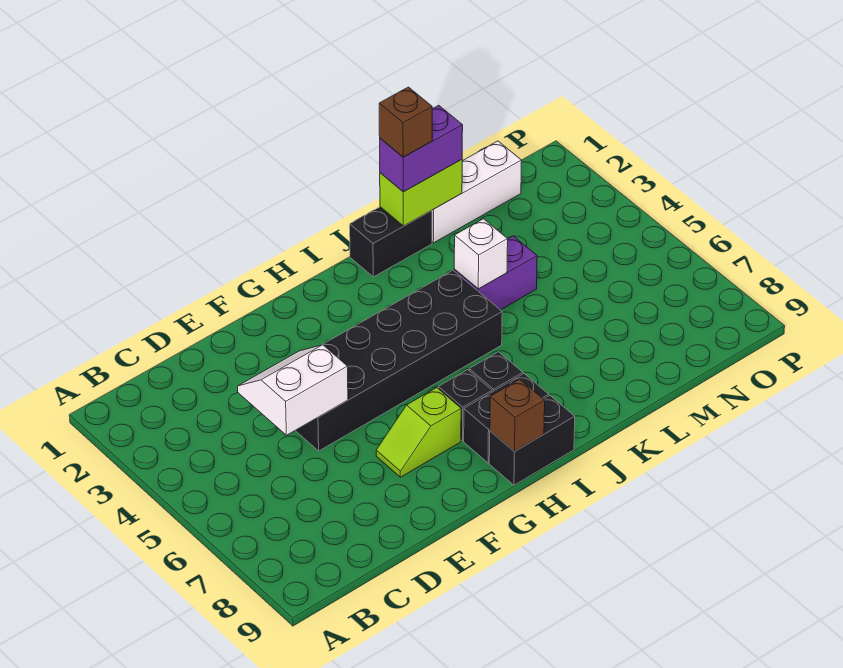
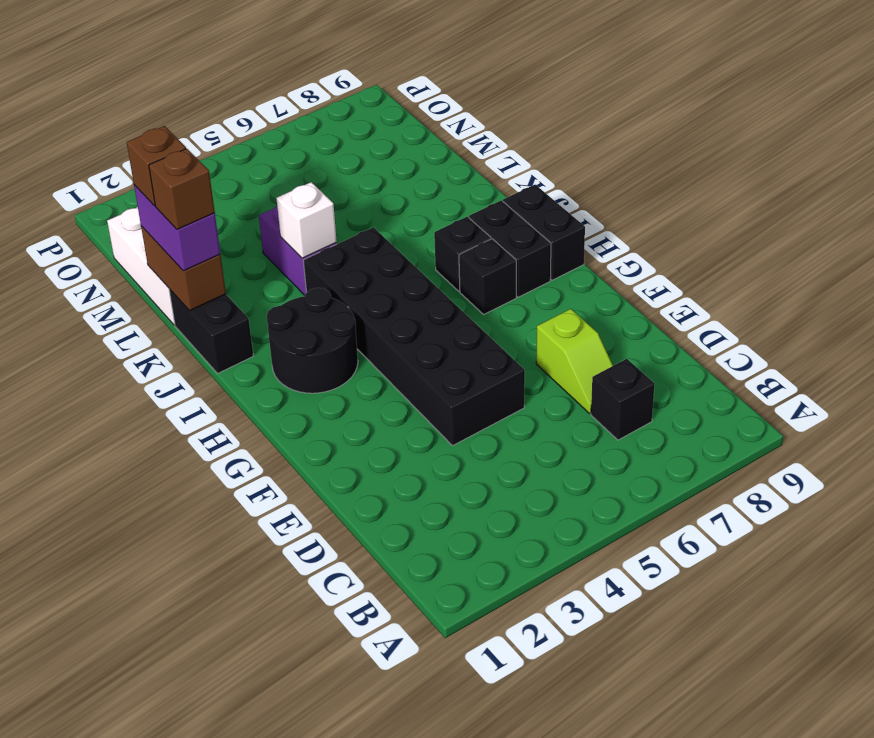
none -> black 1x1 brick [591,359,655,440]
white 2x2 slope [238,345,348,435] -> none
lime 1x2 slope [376,388,461,477] -> lime 1x2 slope moved to [536,309,613,413]
none -> black 2x2 round brick [267,288,358,393]
brown 1x1 brick [490,379,545,452] -> brown 1x1 brick moved to [127,126,186,206]
lime 1x2 brick [380,160,462,226] -> brown 1x2 brick [141,226,226,311]

